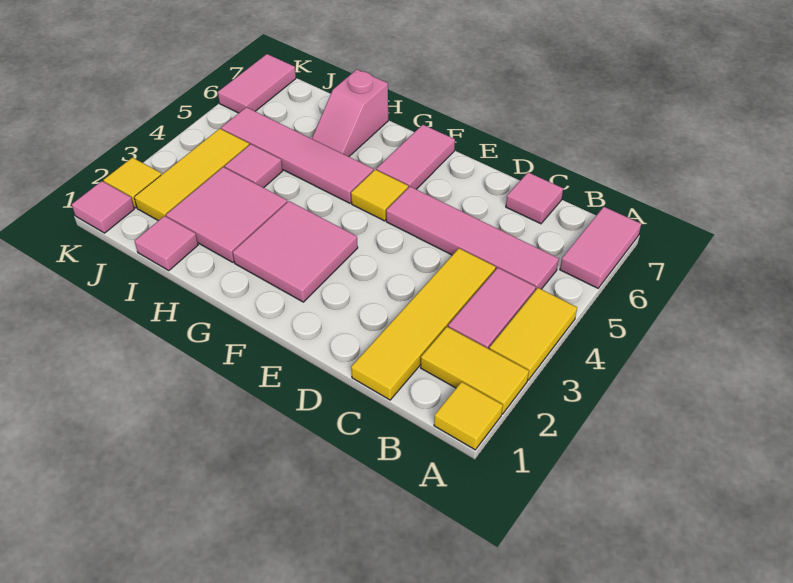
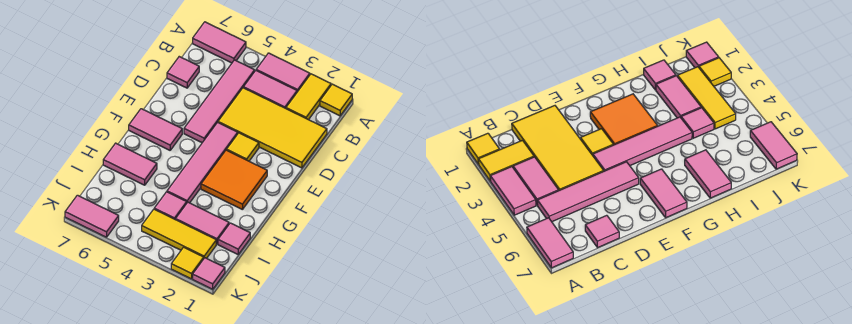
yellow 1x2 tile [489,288,577,380] -> pink 1x2 tile [256,53,310,92]
yellow 1x4 tile [351,248,496,400] -> yellow 2x4 tile [218,88,327,168]
pink 2x2 tile [233,201,358,302] -> orange 2x2 tile [201,150,267,210]
yellow 1x1 tile [351,170,408,221] -> yellow 1x1 tile moved to [227,133,259,161]
pink 1x4 tile [221,107,374,203] -> pink 1x4 tile moved to [167,122,238,203]
pink 2x2 tile [166,167,287,262] -> pink 1x2 tile [176,202,229,244]
pink 1x2 slope [312,70,388,157] -> pink 1x2 tile [103,143,157,185]

